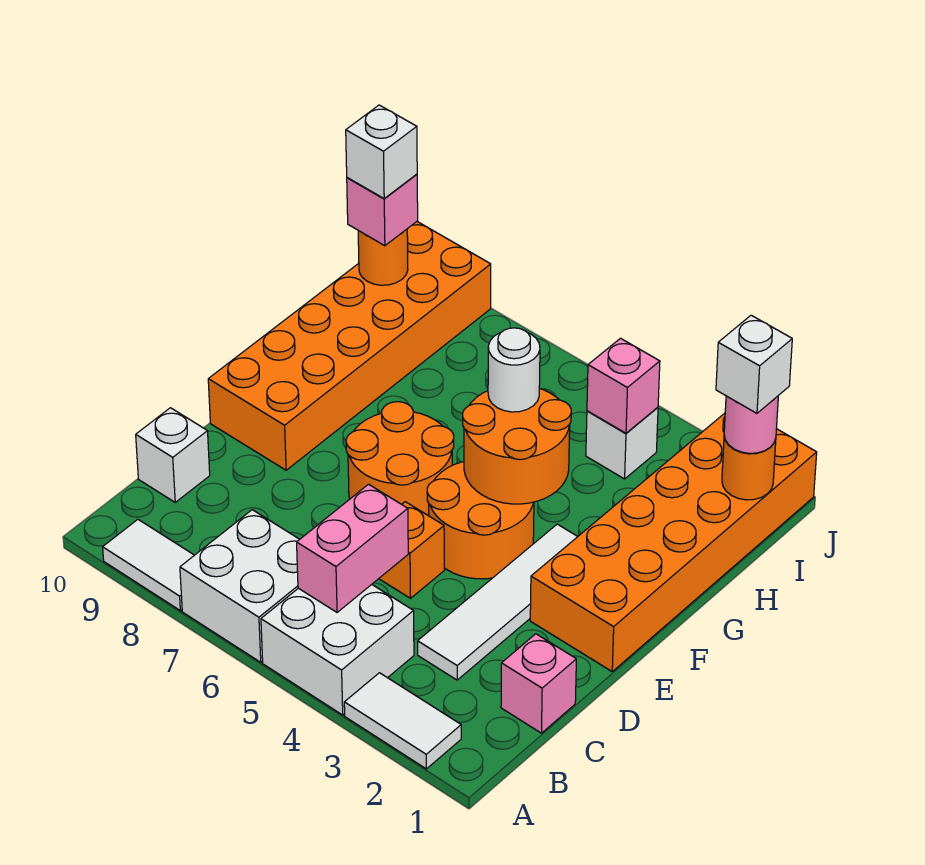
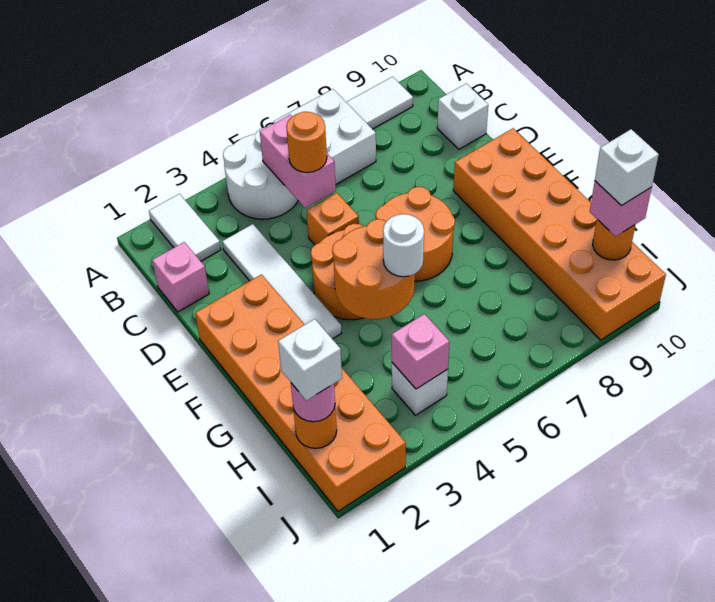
white 1x2 tile [344,673,461,769] -> white 1x2 tile turned to [149,194,221,261]
white 2x2 brick [261,585,414,715] -> white 2x2 round brick [223,127,298,219]
none -> orange 1x1 round brick [286,112,327,172]

